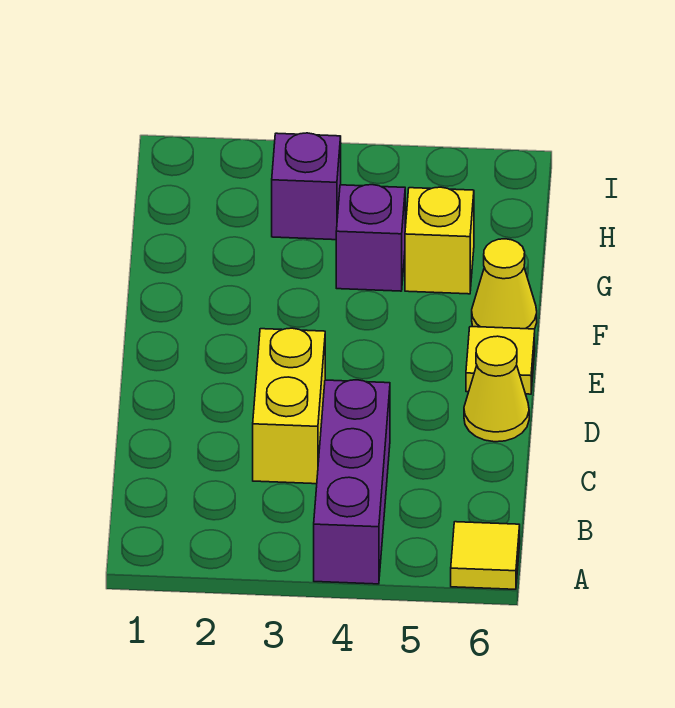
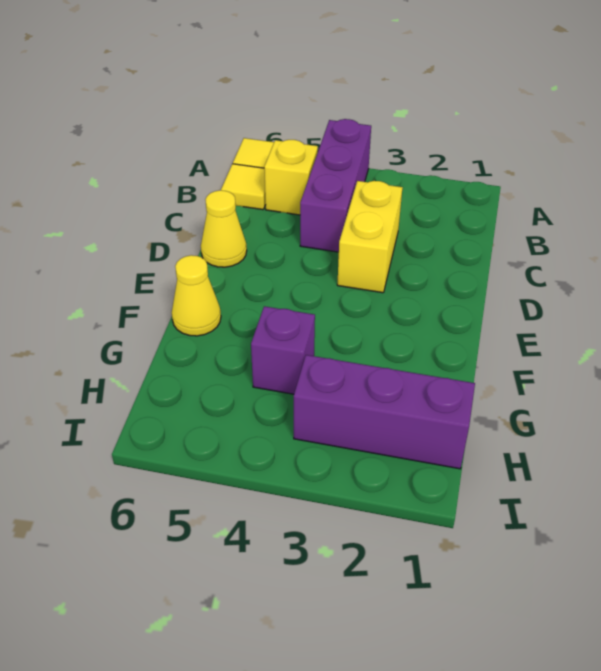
yellow 1x1 tile [466,327,535,394] -> yellow 1x1 tile moved to [221,164,266,210]
yellow 1x1 brick [405,187,474,294] -> yellow 1x1 brick moved to [264,140,318,215]
purple 1x1 brick [272,133,341,240] -> purple 1x3 brick [294,355,475,469]

